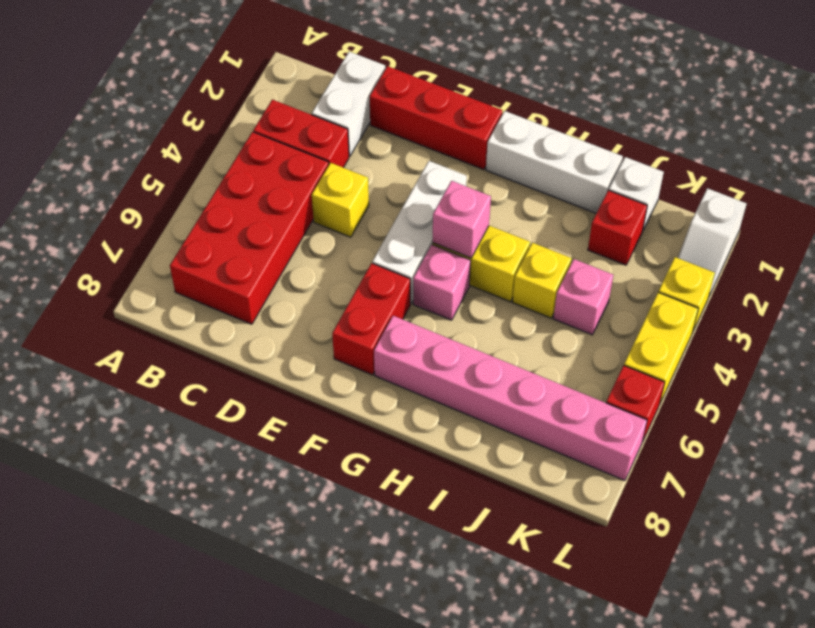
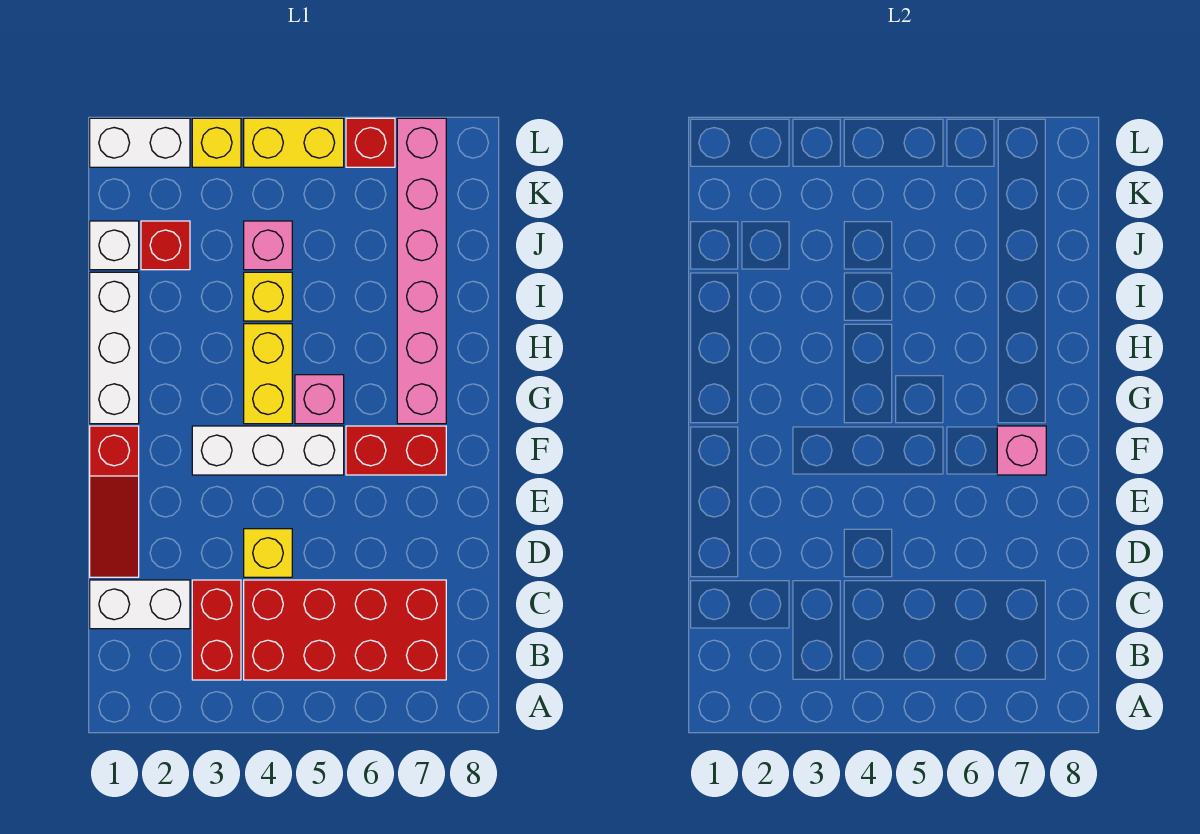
red 1x3 brick [370,66,502,170] -> red 1x3 slope [90,426,139,577]
pink 1x1 brick [432,181,491,258] -> pink 1x1 brick moved to [997,426,1046,475]
white 1x2 slope [678,188,747,296] -> white 1x2 brick [90,118,190,167]

